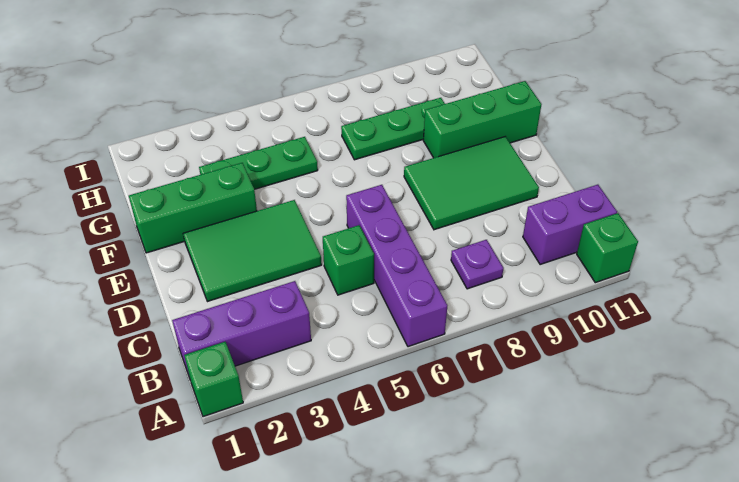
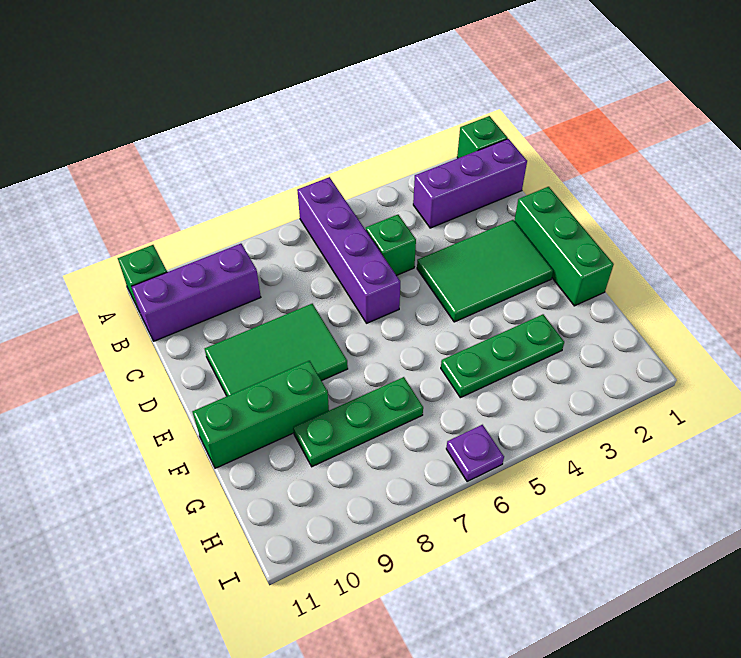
purple 1x1 plate [451,240,503,289] -> purple 1x1 plate moved to [446,425,504,482]
purple 1x2 brick [523,185,617,265] -> purple 1x3 brick [132,244,261,341]
green 1x3 brick [129,163,257,253] -> green 1x3 brick turned to [514,187,614,306]

